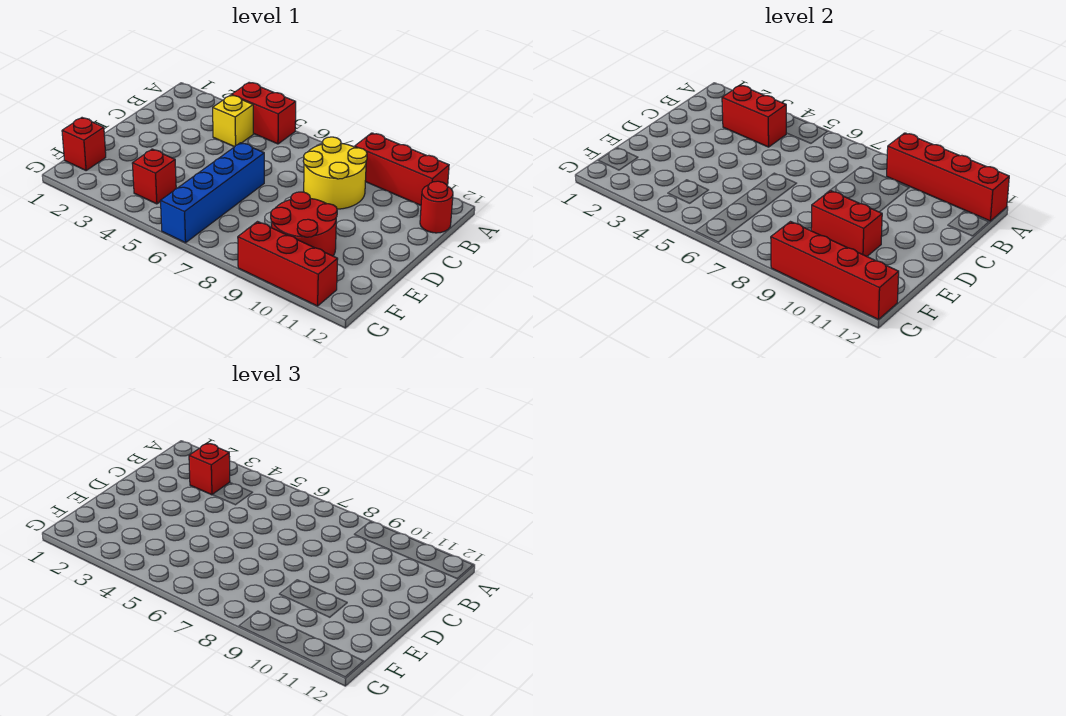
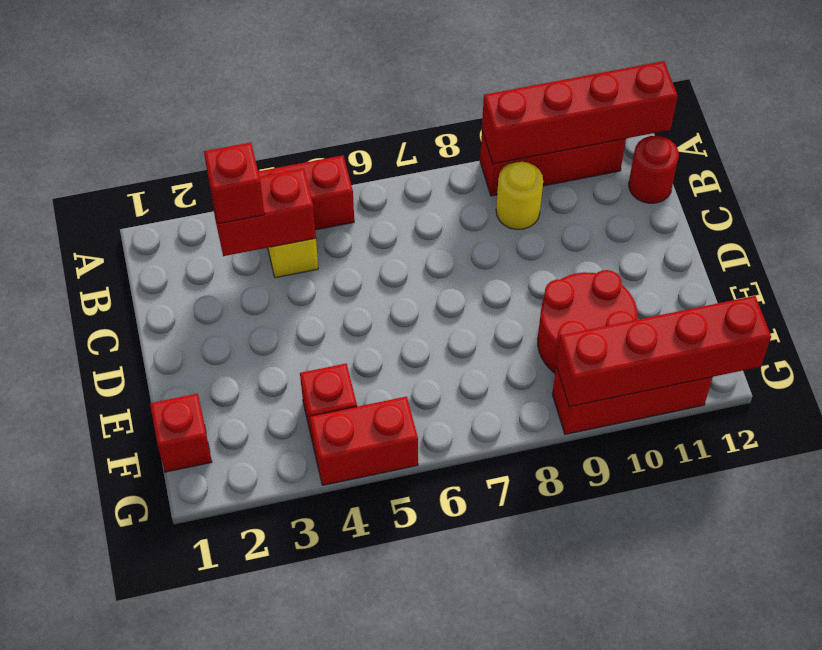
yellow 2x2 round brick [303,137,367,209] -> yellow 1x1 round brick [496,162,543,229]
blue 1x4 brick [161,143,264,243] -> none
red 1x2 brick [811,191,882,256] -> red 1x2 brick moved to [310,397,418,485]

